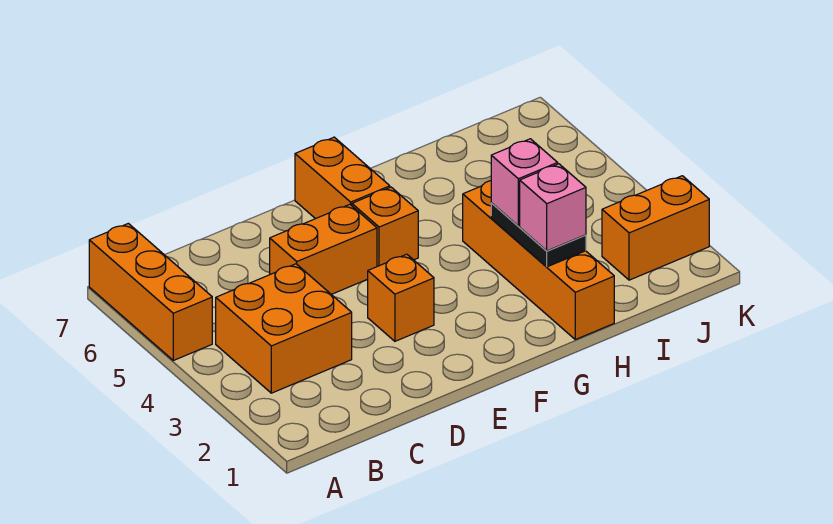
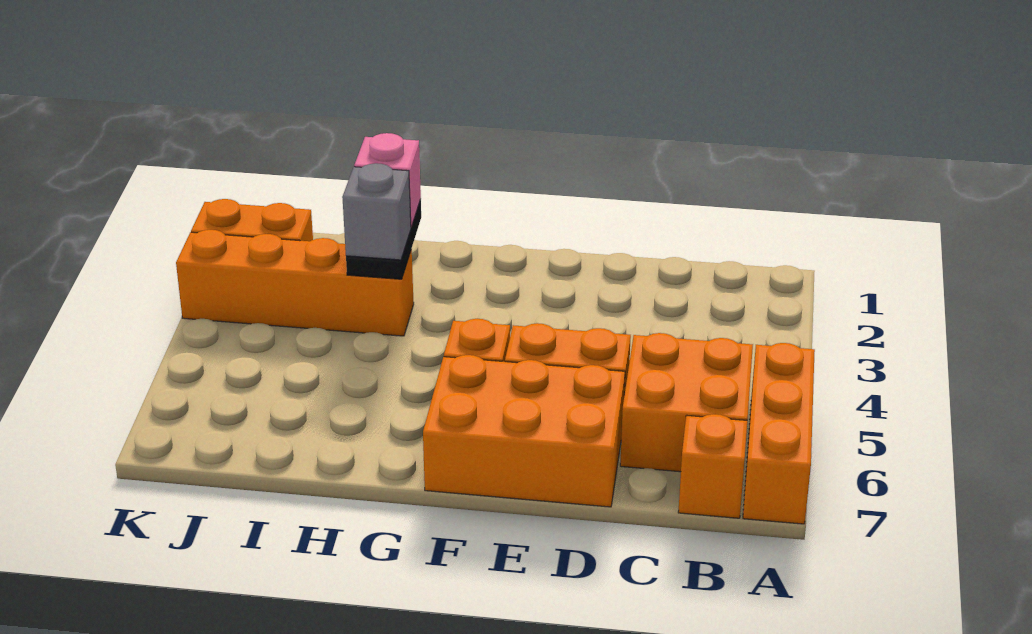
orange 2x2 brick [216,264,352,393] -> orange 2x2 brick moved to [620,333,753,472]
orange 1x1 brick [368,254,434,341] -> orange 1x1 brick moved to [678,414,747,518]
orange 1x2 brick [295,137,390,219] -> orange 2x3 brick [423,355,625,507]
orange 1x4 brick [463,181,614,340] -> orange 1x4 brick turned to [176,230,414,336]
pink 1x1 brick [491,139,558,226] -> grey 1x1 brick [342,163,411,260]

